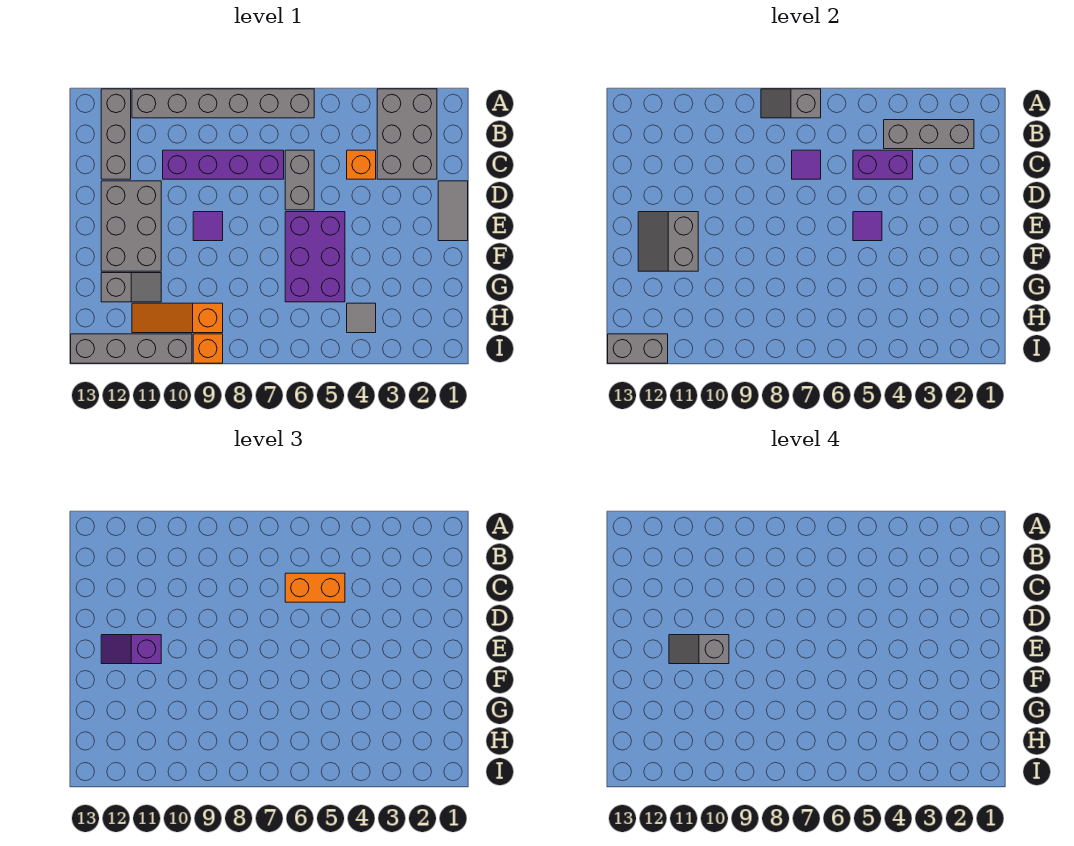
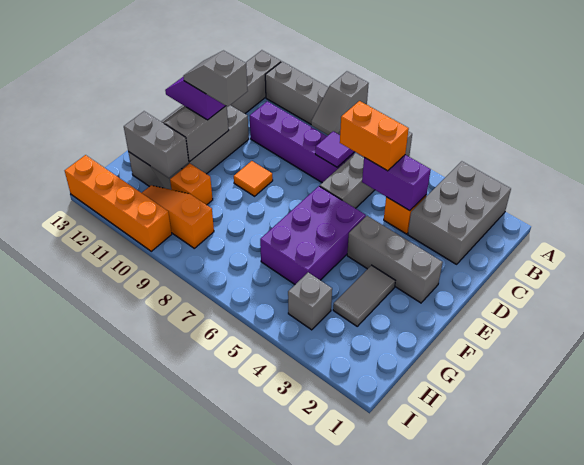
grey 1x2 slope [761,89,821,118] -> grey 1x2 slope turned to [311,71,369,135]
grey 1x3 brick [884,120,974,149] -> grey 1x3 brick moved to [347,216,443,303]
grey 1x2 tile [438,181,468,241] -> grey 1x2 tile moved to [333,265,395,326]
purple 1x1 tile [853,212,882,241] -> none
purple 1x1 tile [193,212,223,241] -> orange 1x1 tile [234,161,273,196]
grey 1x1 tile [347,303,376,333] -> grey 1x1 brick [288,272,332,330]
orange 1x1 brick [193,334,223,363] -> orange 1x1 brick moved to [170,164,213,205]
grey 1x4 brick [71,334,192,363] -> orange 1x4 brick [65,155,172,251]
grey 1x2 brick [608,334,668,363] -> grey 1x2 brick moved to [124,111,189,178]

